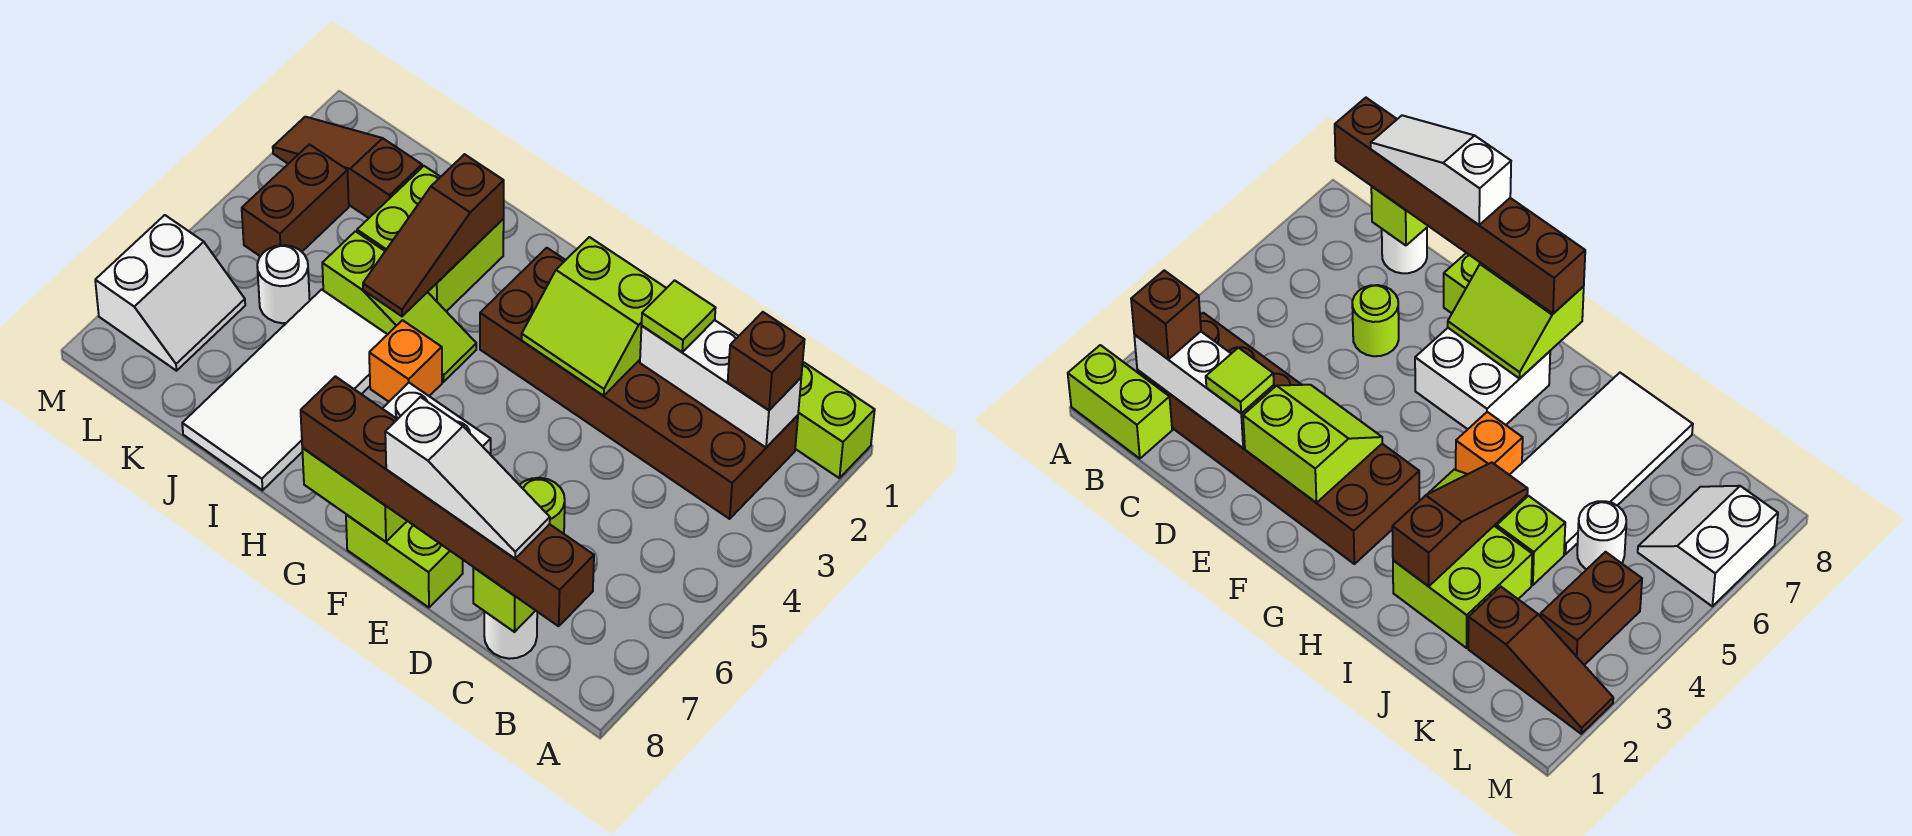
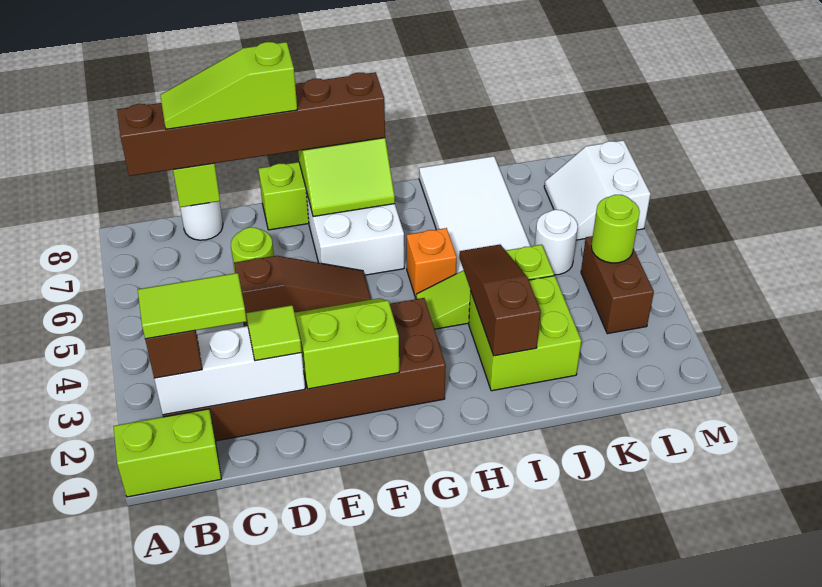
none -> lime 1x2 tile [138,273,247,339]
white 1x3 slope [385,397,550,559] -> lime 1x3 slope [160,42,297,129]
brown 1x3 slope [273,117,422,218] -> brown 1x3 slope moved to [234,256,371,326]
none -> lime 1x1 round brick [591,195,640,263]

